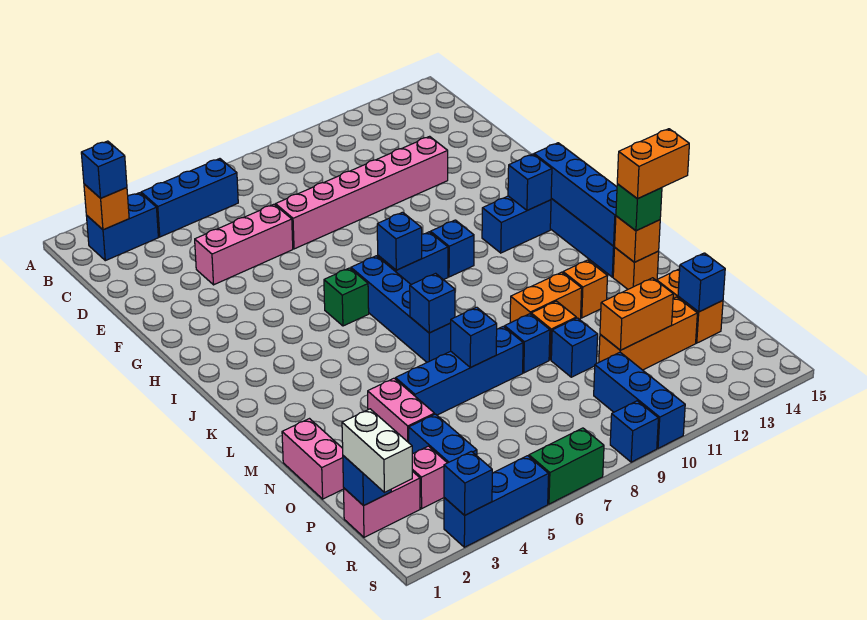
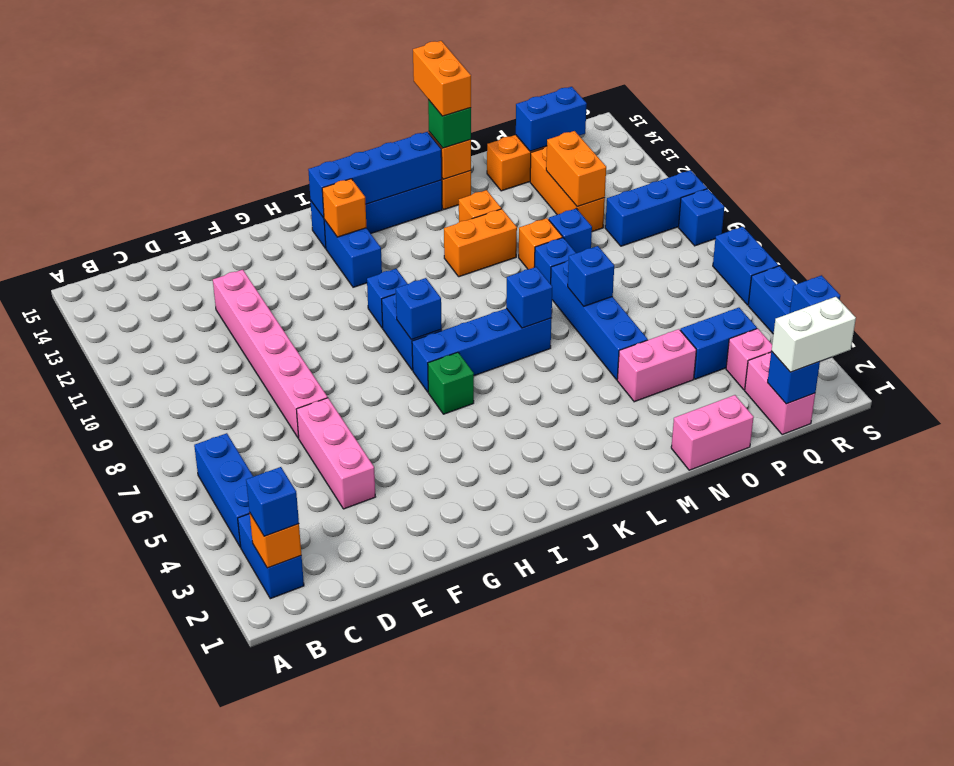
blue 1x1 brick [508,154,552,210] -> orange 1x1 brick [322,179,367,237]
orange 1x2 brick [510,272,582,323] -> orange 1x2 brick turned to [444,209,517,277]
blue 1x1 brick [678,253,725,312] -> blue 1x2 brick [516,87,587,151]
green 1x2 brick [529,428,604,504] -> blue 1x2 brick [713,227,778,305]

